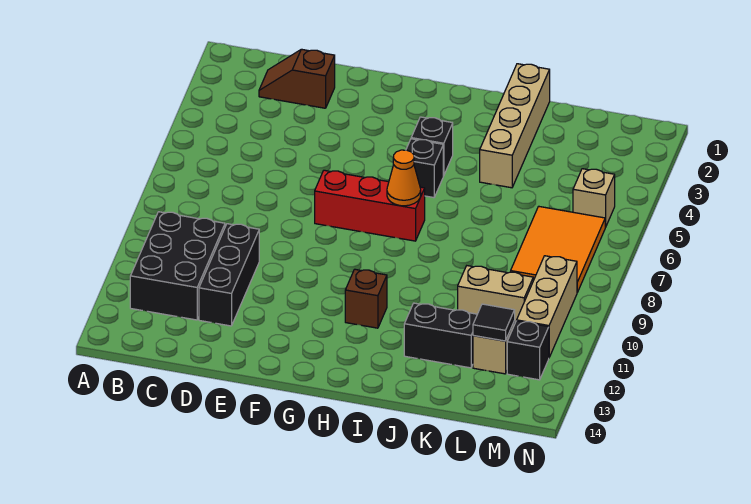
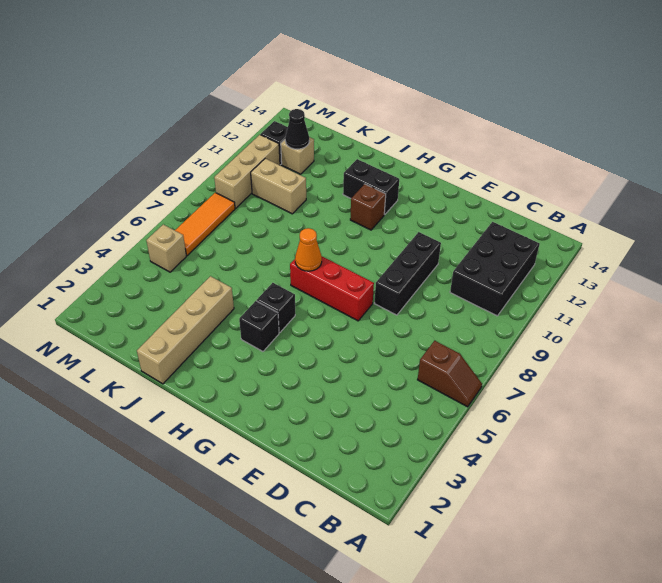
brown 1x2 slope [259,49,335,108] -> brown 1x2 slope moved to [418,341,482,407]
black 1x3 brick [199,224,259,326] -> black 1x3 brick moved to [374,232,441,315]
black 1x2 brick [404,303,477,368] -> black 1x2 brick moved to [343,159,399,215]
orange 2x3 tile [511,206,605,292] -> orange 1x3 tile [175,193,235,255]
black 1x1 tile [473,304,515,341] -> black 1x1 cone [285,109,309,149]

